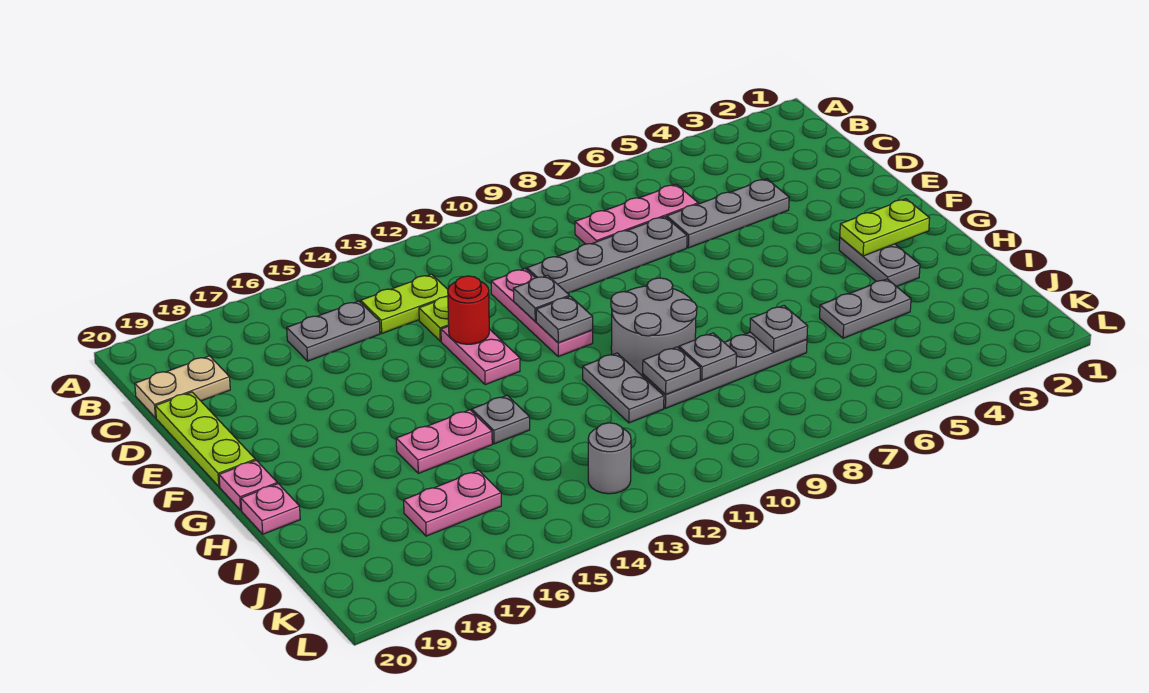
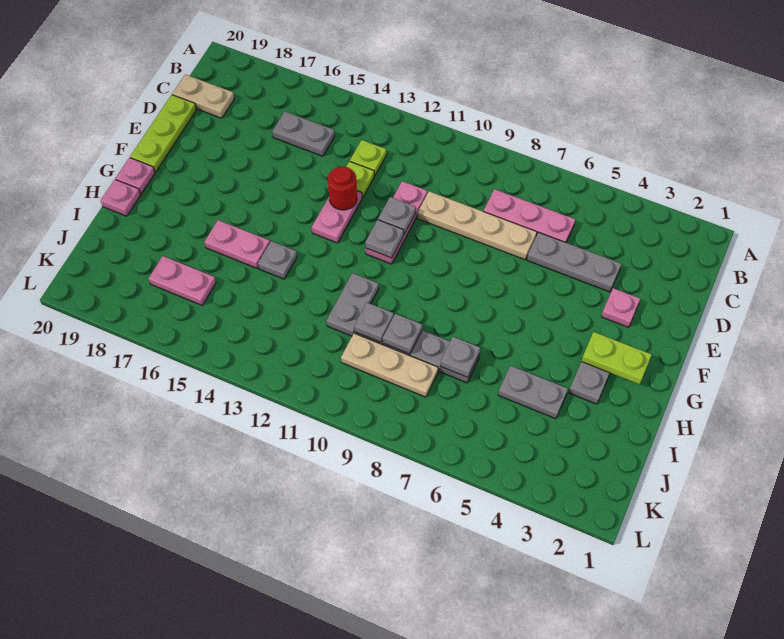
lime 1x2 plate [361,274,448,333] -> lime 1x1 plate [350,140,386,176]
grey 1x4 plate [527,217,687,293] -> tan 1x4 plate [417,191,537,260]
none -> pink 1x1 plate [601,288,640,328]
grey 2x2 round brick [611,278,697,376] -> none
none -> tan 1x3 plate [341,333,438,397]
grey 1x1 round brick [588,423,631,494] -> none

